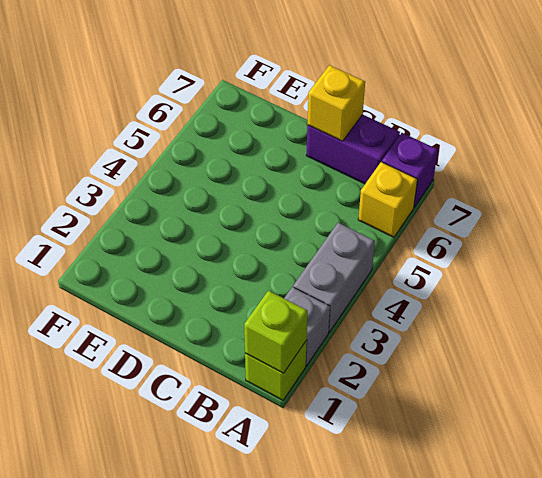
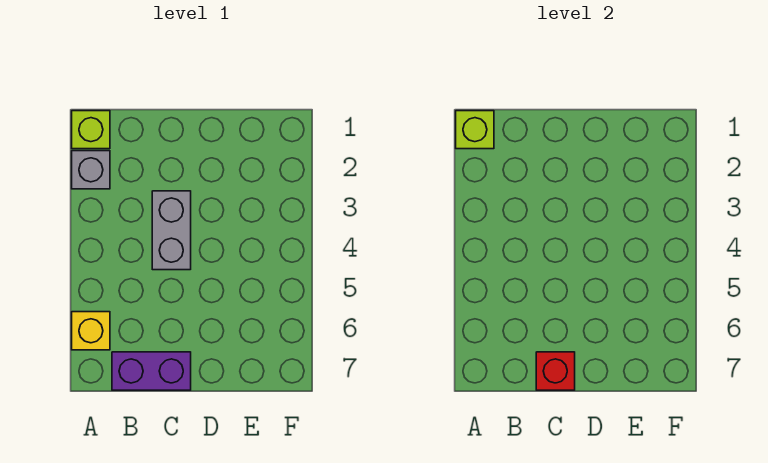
grey 1x2 brick [293,223,375,332] -> grey 1x2 brick moved to [152,191,191,270]
purple 1x1 brick [382,133,438,207] -> none
yellow 1x1 brick [307,65,365,141] -> red 1x1 brick [536,352,575,390]

